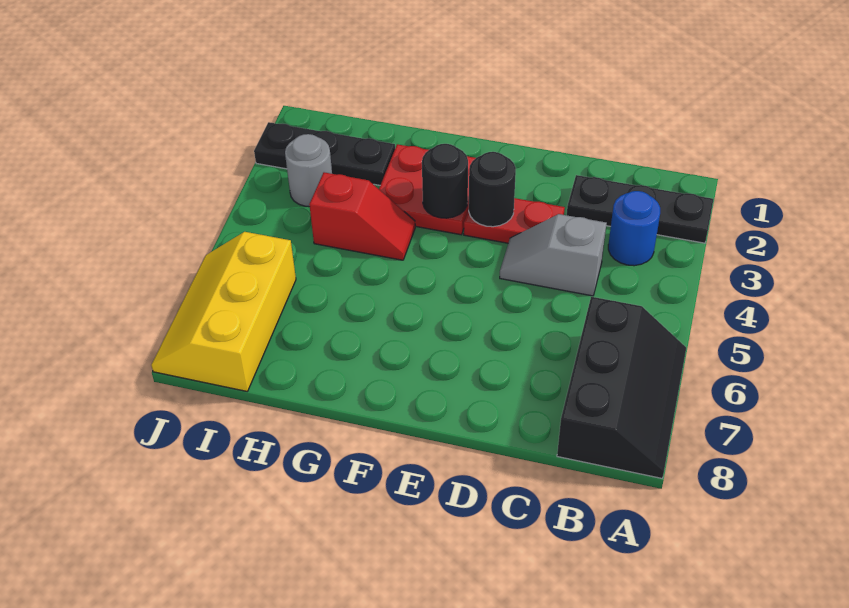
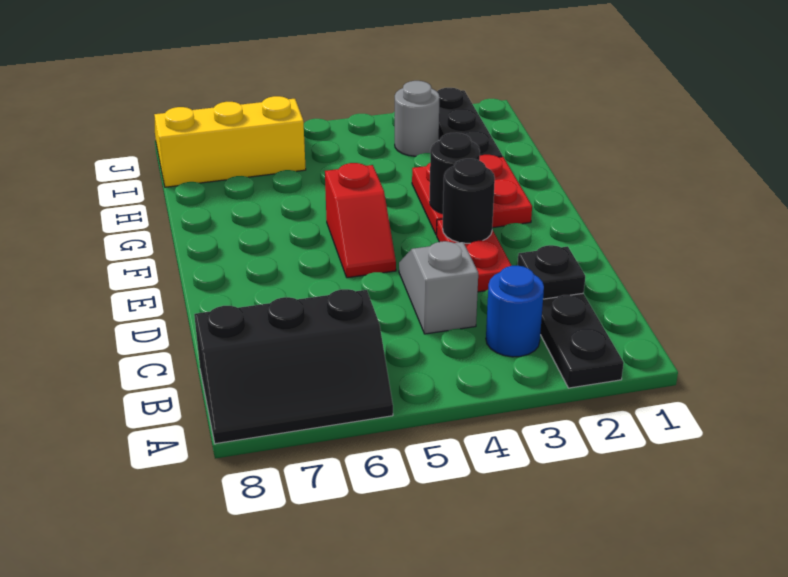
none -> black 1x1 plate [518,245,585,299]
red 1x2 slope [309,172,415,260] -> red 1x2 slope moved to [325,163,396,278]

